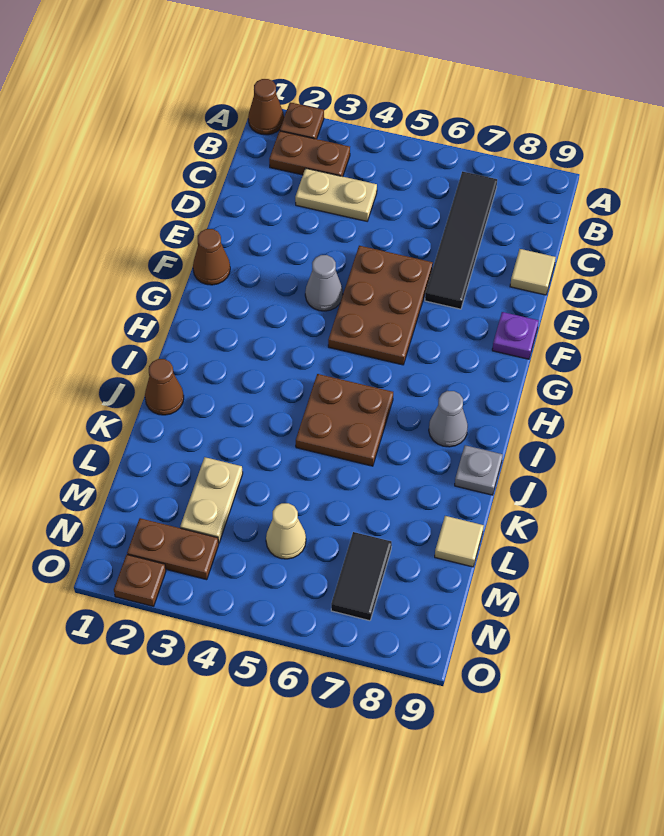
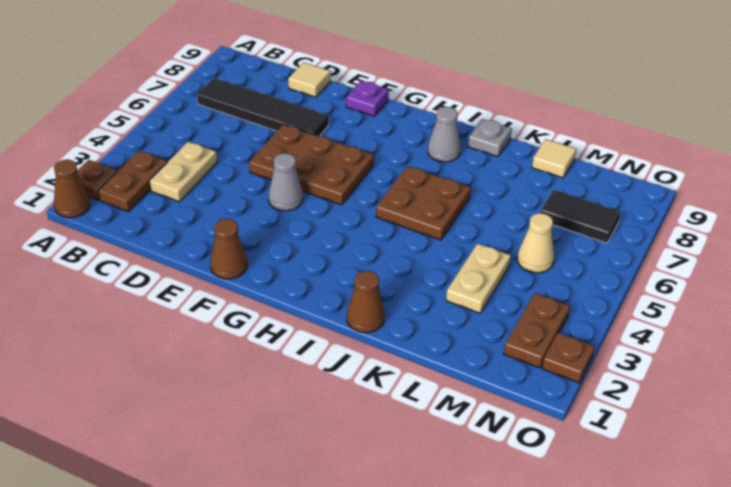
tan 1x2 plate [180,457,243,543] -> tan 1x2 plate turned to [446,244,511,313]

